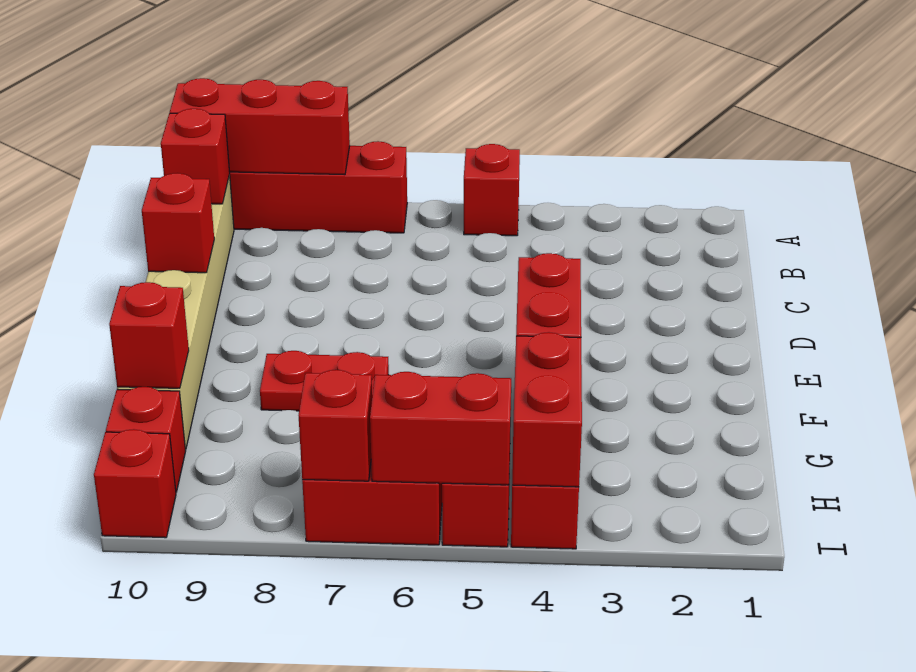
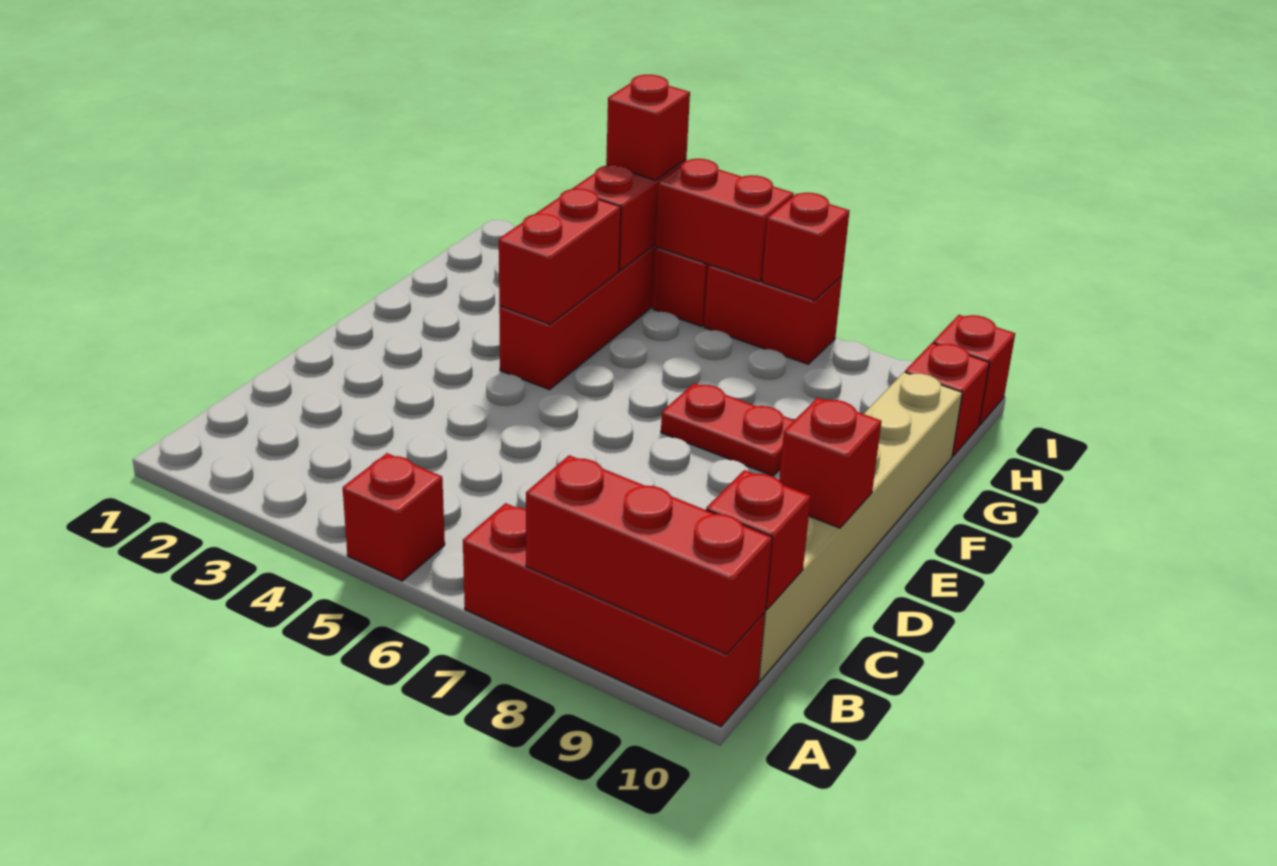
red 1x1 brick [109,282,189,388] -> red 1x1 brick moved to [606,75,690,180]

